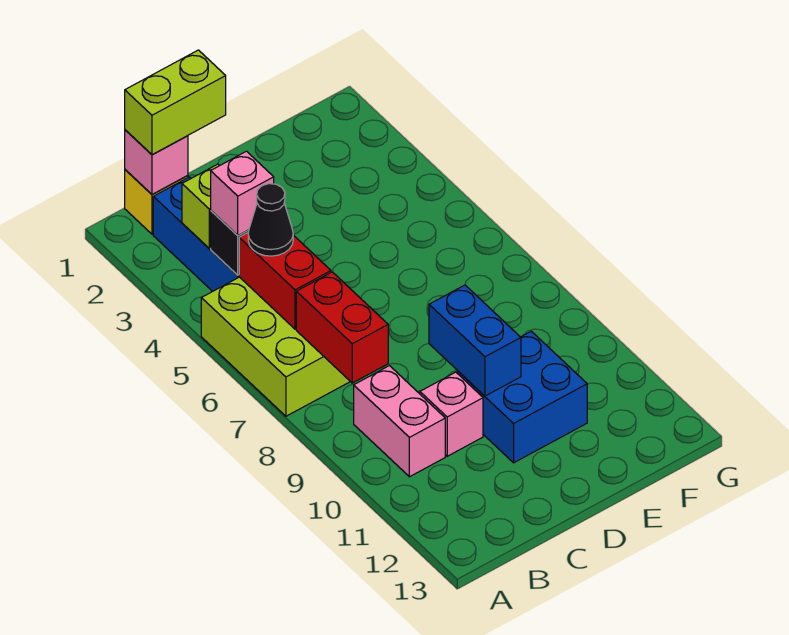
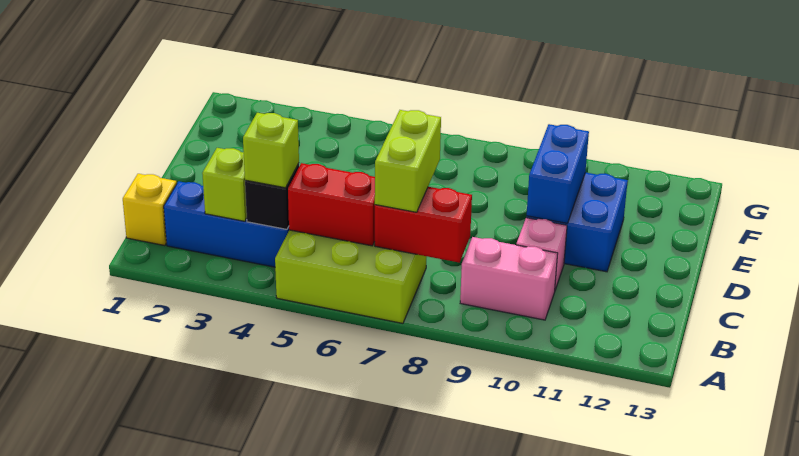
pink 1x1 brick [125,130,188,195] -> none
lime 1x2 brick [125,50,226,155] -> lime 1x2 brick moved to [375,110,441,212]
pink 1x1 brick [211,151,274,235] -> lime 1x1 brick [243,113,299,188]
black 1x1 cone [248,184,293,256] -> none
blue 1x2 brick [429,285,521,396] -> blue 1x2 brick turned to [527,124,589,223]

